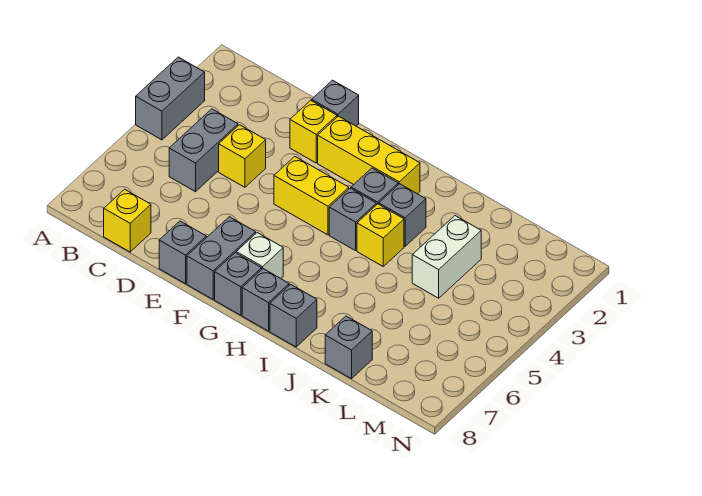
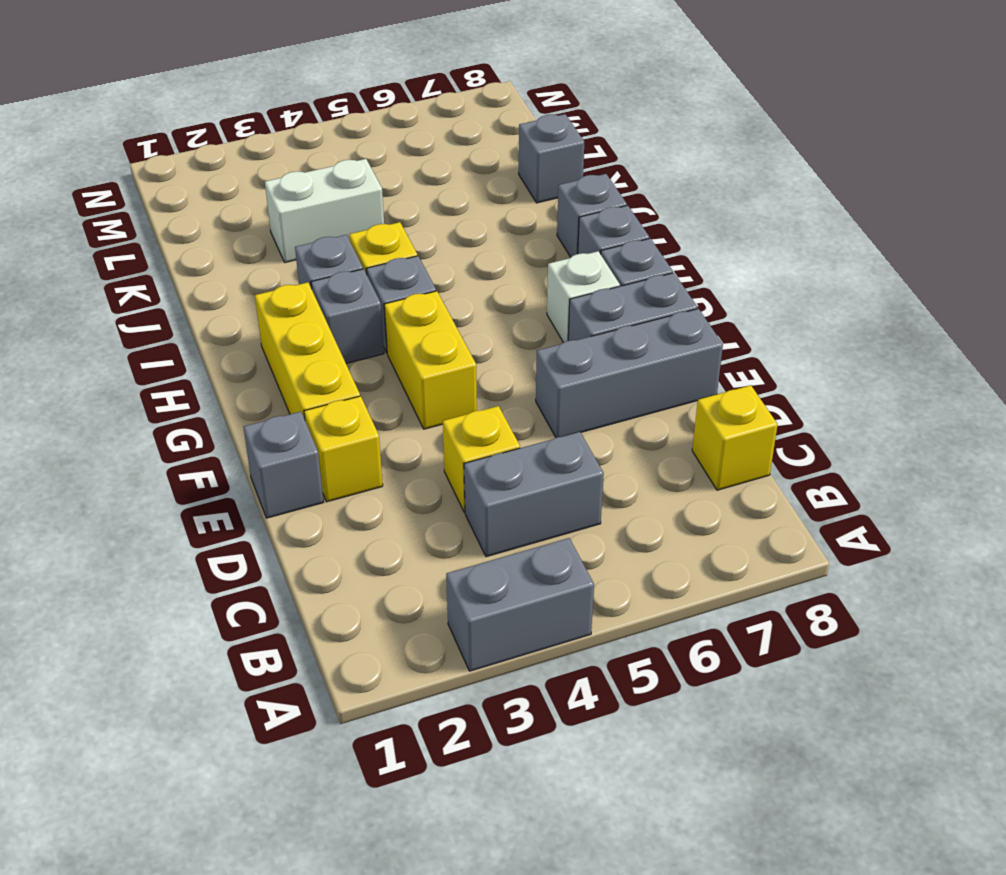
grey 1x1 brick [159,221,206,284] -> grey 1x3 brick [536,309,723,438]

